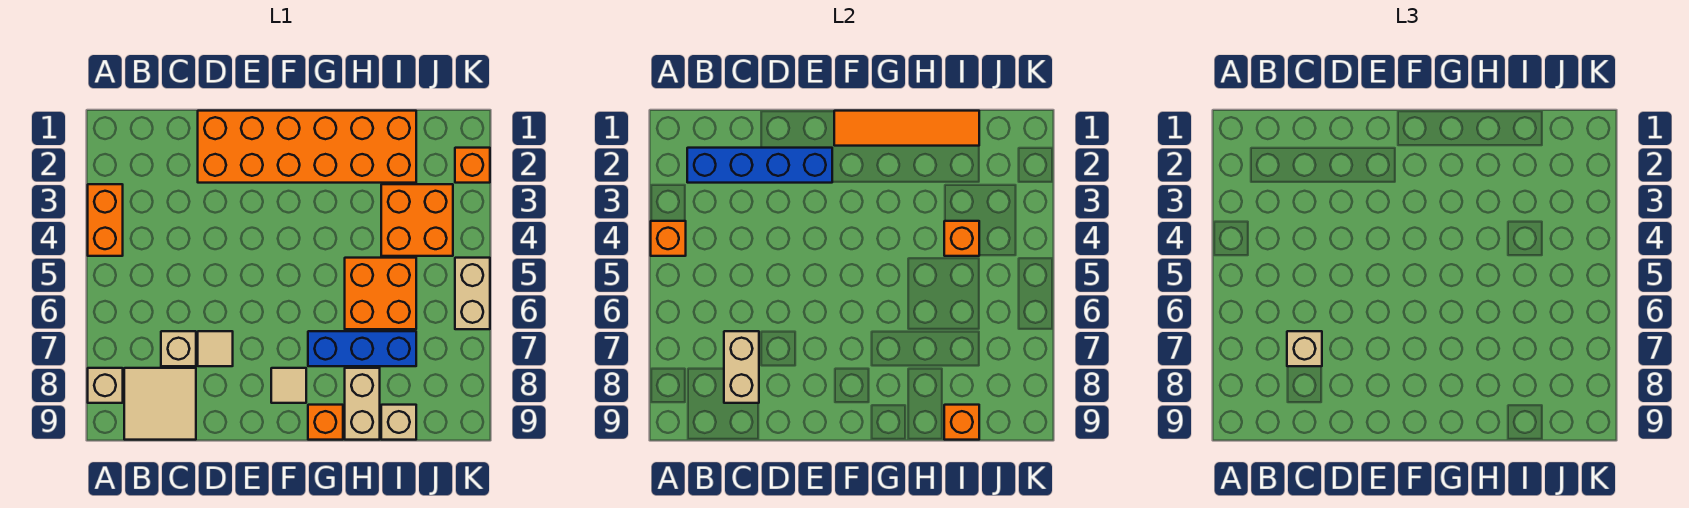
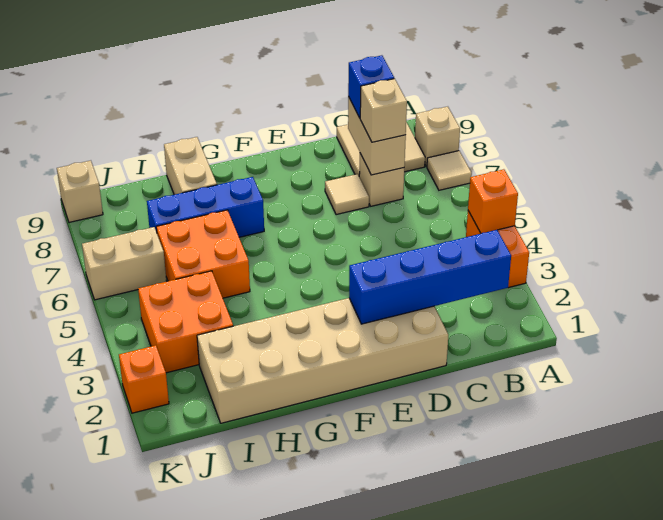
none -> blue 1x1 brick [348,55,394,118]
orange 2x6 brick [198,111,416,183] -> tan 2x6 brick [197,298,448,423]
orange 1x4 tile [834,111,979,146] -> none
tan 1x1 tile [271,368,306,403] -> tan 1x1 tile moved to [427,151,472,190]
orange 1x1 brick [308,405,343,440] -> none
orange 1x1 brick [944,221,979,256] -> none
tan 1x1 brick [381,405,416,440] -> tan 1x1 brick moved to [57,161,103,222]
orange 1x1 brick [944,405,979,440] -> none
tan 1x2 brick [455,258,490,329] -> tan 1x2 brick turned to [82,227,167,300]

